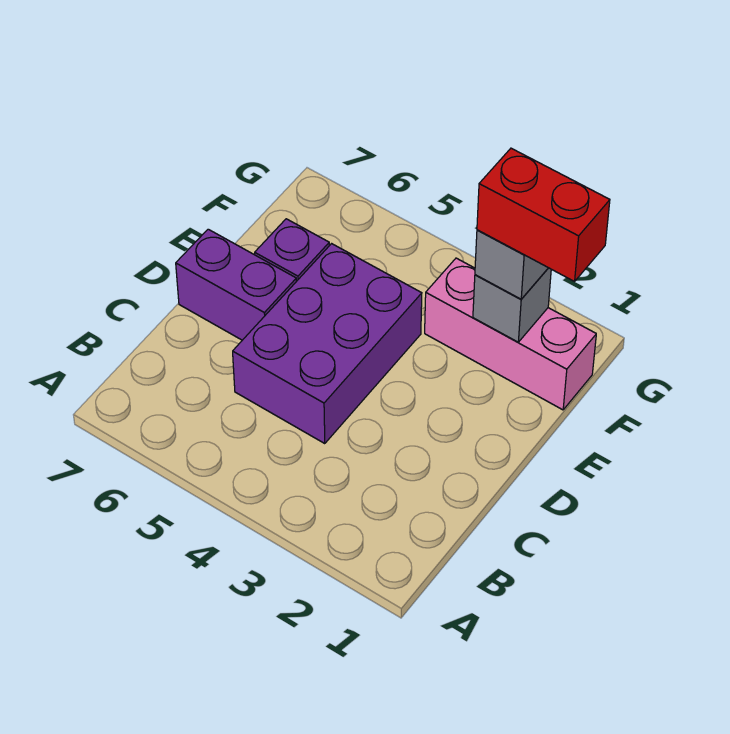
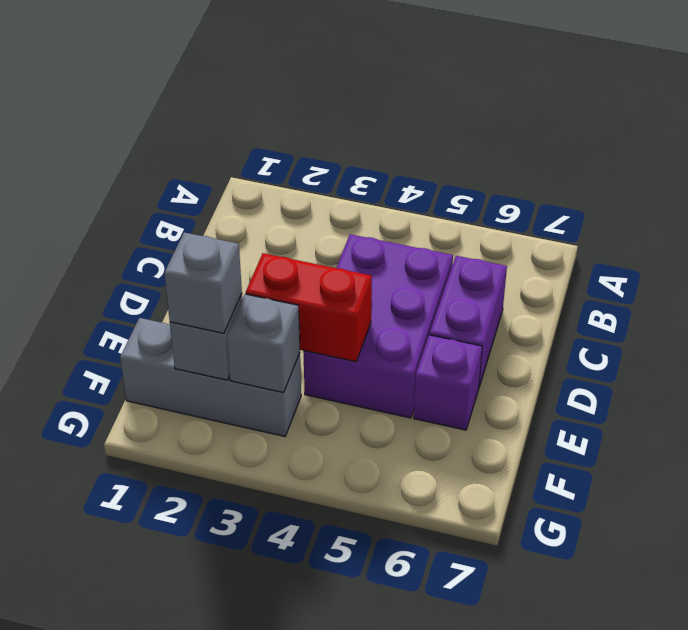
purple 1x2 brick [176,229,296,340] -> purple 1x2 brick turned to [430,256,507,386]
pink 1x3 brick [425,258,596,410] -> grey 1x3 brick [120,318,301,436]
red 1x2 brick [477,148,610,281] -> red 1x2 brick moved to [246,253,372,362]
none -> grey 1x1 brick [227,294,300,393]

